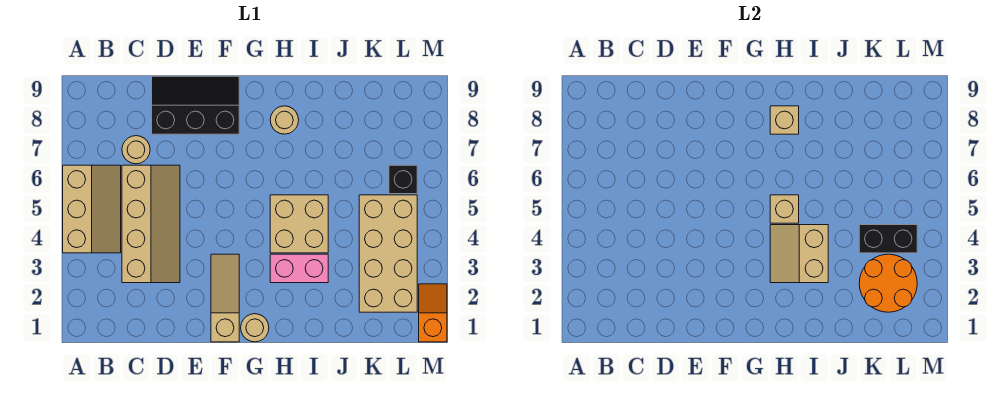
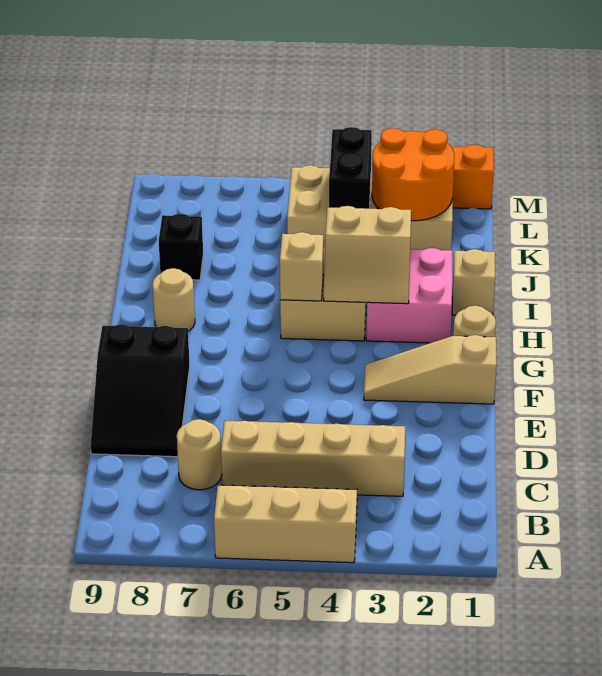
black 2x3 slope [152,76,239,134] -> black 2x3 slope turned to [90,324,190,457]
pink 1x2 brick [270,254,328,283] -> pink 2x2 brick [366,248,452,343]
tan 1x1 brick [770,106,799,134] -> tan 1x1 brick moved to [452,249,495,315]
black 1x1 brick [389,165,417,194] -> black 1x1 brick moved to [159,214,203,280]

